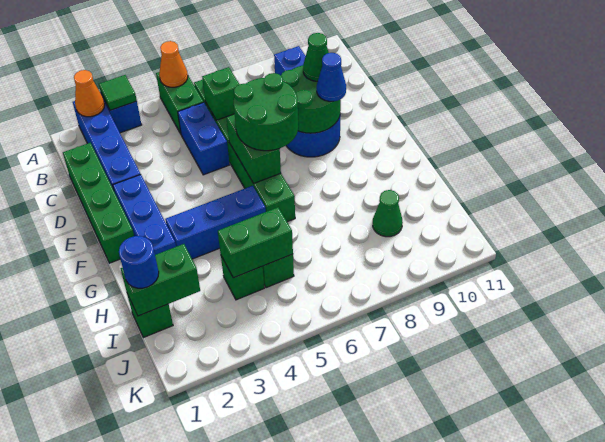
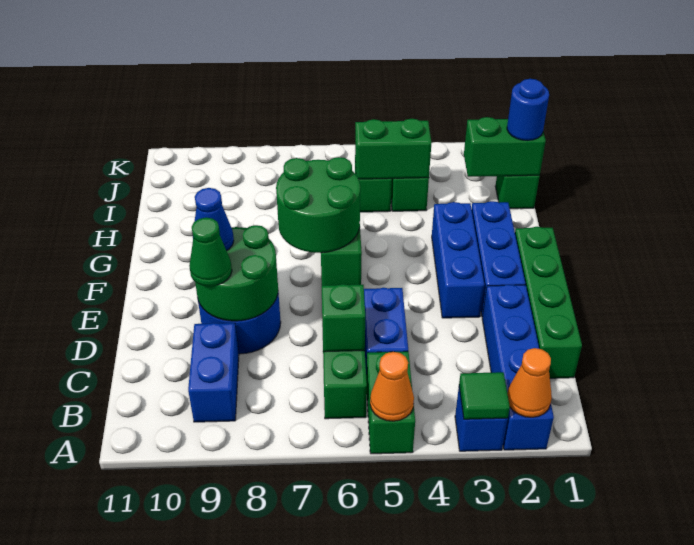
blue 1x3 brick [165,186,266,259] -> blue 1x3 brick turned to [432,202,484,318]
green 1x1 cone [373,190,403,237] -> none

